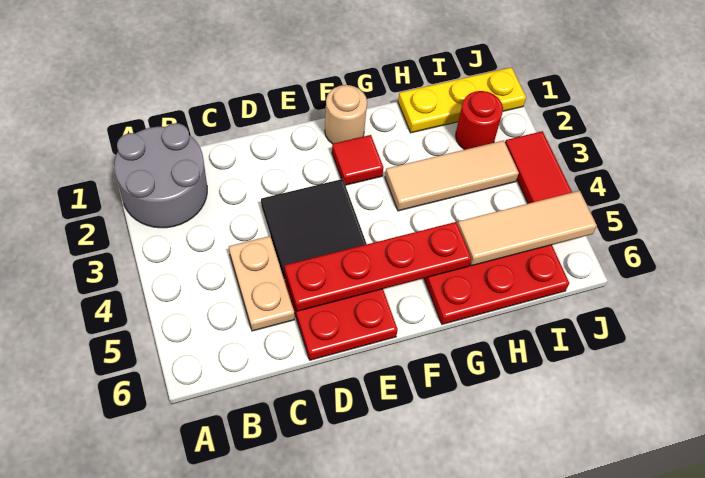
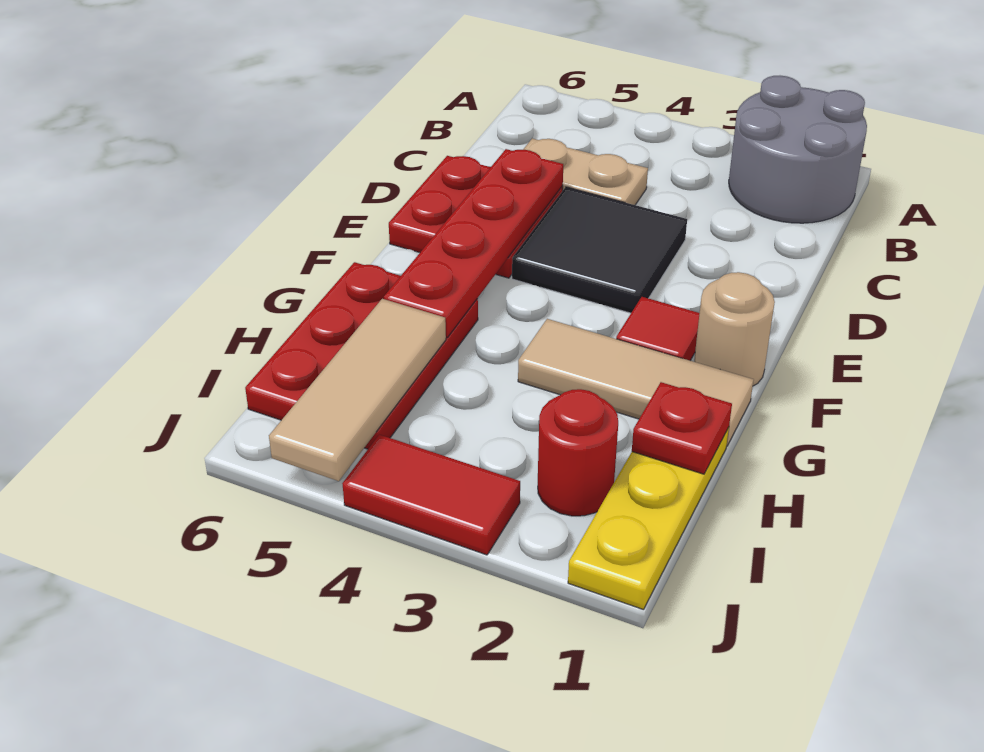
tan 1x3 tile [385,141,519,211] -> tan 1x3 tile turned to [518,319,754,446]
none -> red 1x1 plate [632,382,732,474]

